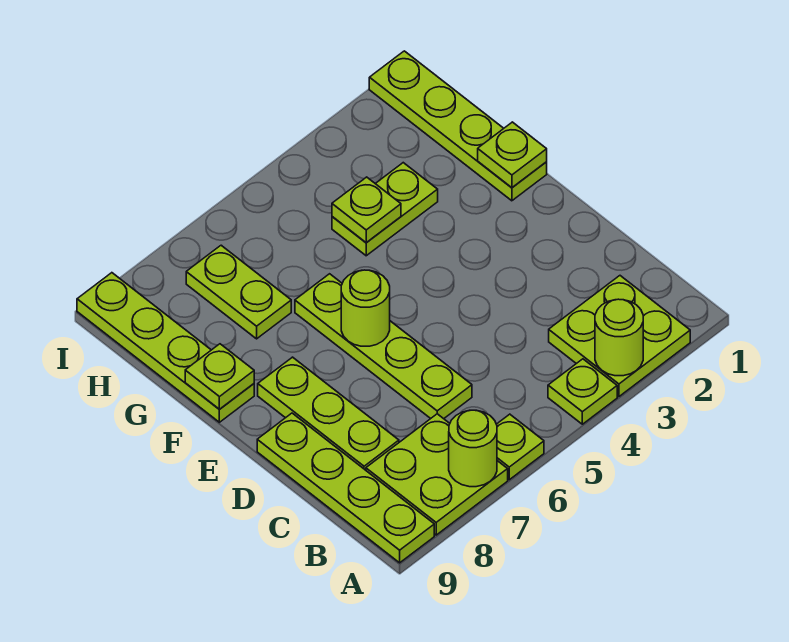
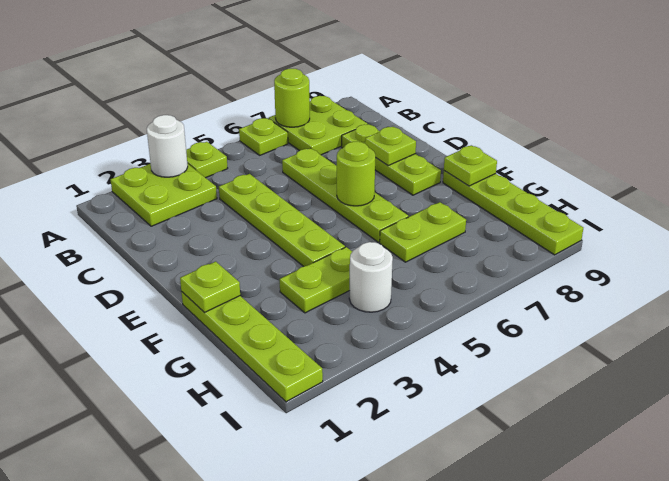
lime 1x1 round brick [595,299,643,376] -> white 1x1 round brick [147,115,188,177]
lime 1x4 plate [257,413,434,563] -> lime 1x4 plate moved to [219,174,345,267]
lime 1x1 plate [332,177,401,243] -> lime 1x1 plate moved to [365,127,416,165]
lime 1x2 plate [186,245,291,339] -> lime 1x2 plate turned to [380,202,466,262]
none -> white 1x1 round brick [349,242,393,312]

